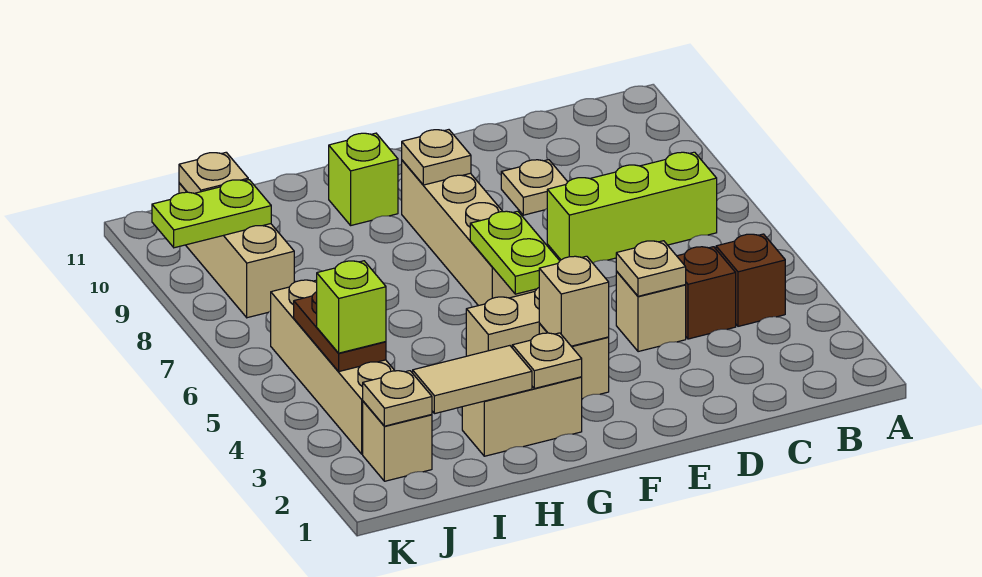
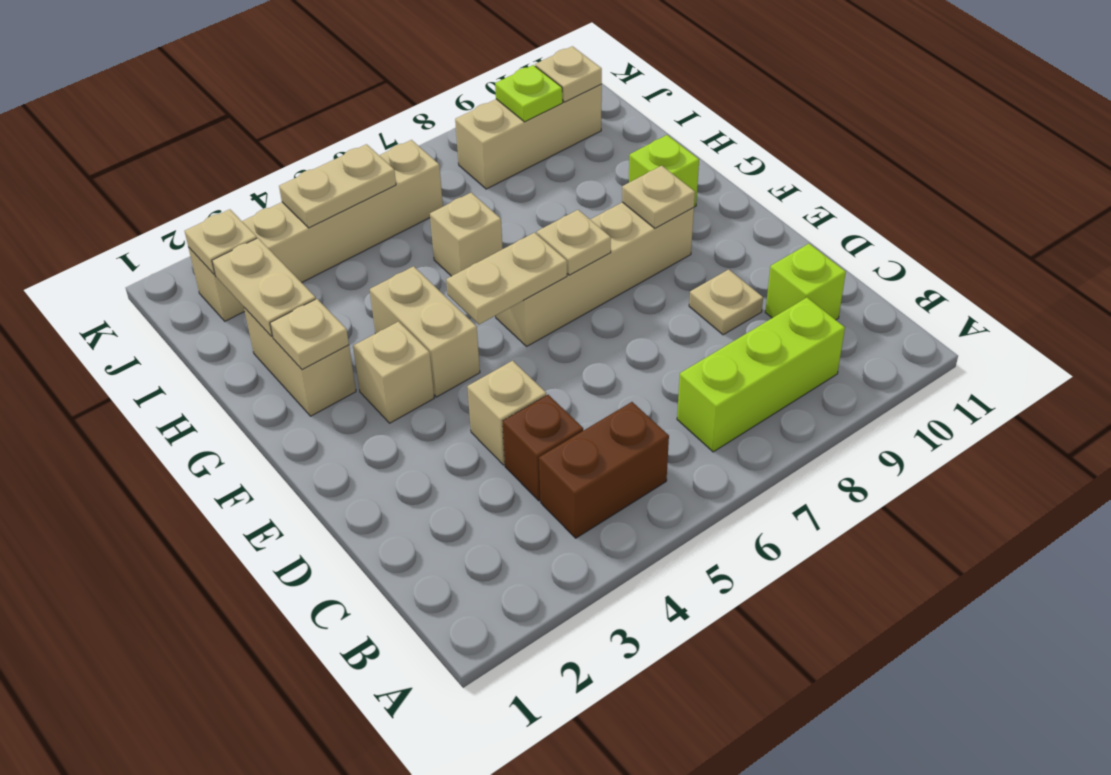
brown 1x1 brick [716,234,785,326] -> brown 1x2 brick [539,402,669,538]
lime 1x3 brick [547,152,717,263] -> lime 1x3 brick turned to [677,298,845,452]
tan 1x1 plate [616,241,686,296] -> tan 1x1 plate moved to [537,210,611,275]
tan 1x1 brick [539,256,609,346] -> tan 1x1 brick moved to [430,193,503,276]
lime 1x2 plate [470,211,559,294] -> tan 1x2 plate [446,233,567,324]
tan 1x2 tile [413,346,532,414] -> tan 1x2 plate [212,238,316,337]
brown 1x2 plate [294,292,386,372] -> tan 1x2 plate [279,144,396,228]
lime 1x1 brick [317,261,386,353] -> lime 1x1 brick moved to [765,244,846,320]
lime 1x2 plate [152,180,271,248] -> lime 1x1 plate [495,65,563,122]

